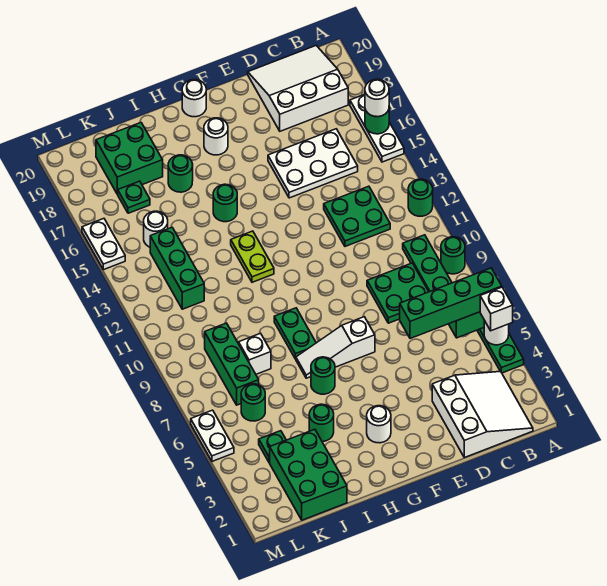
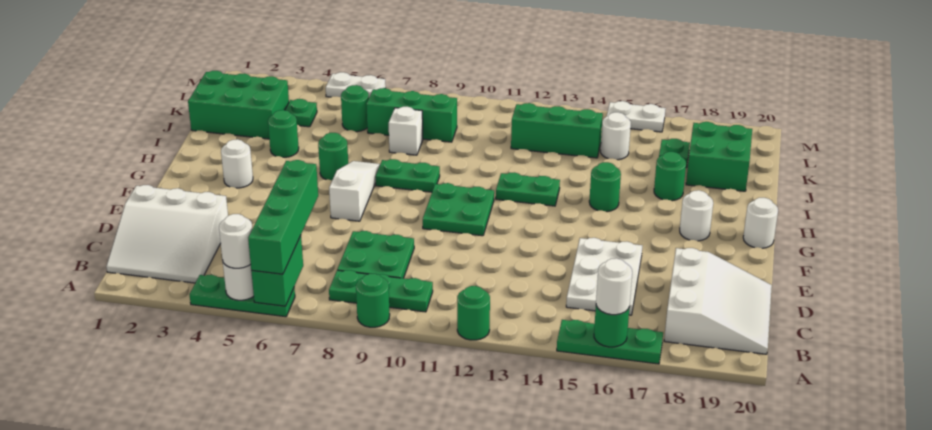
white 1x1 brick [480,287,513,331] -> white 1x1 round brick [219,214,252,268]
white 1x3 plate [350,94,404,162] -> green 1x3 plate [557,320,663,364]
green 2x2 plate [324,186,390,246] -> green 2x2 plate moved to [423,183,494,236]
lime 1x2 plate [231,231,274,282] -> green 1x2 plate [496,172,560,206]

